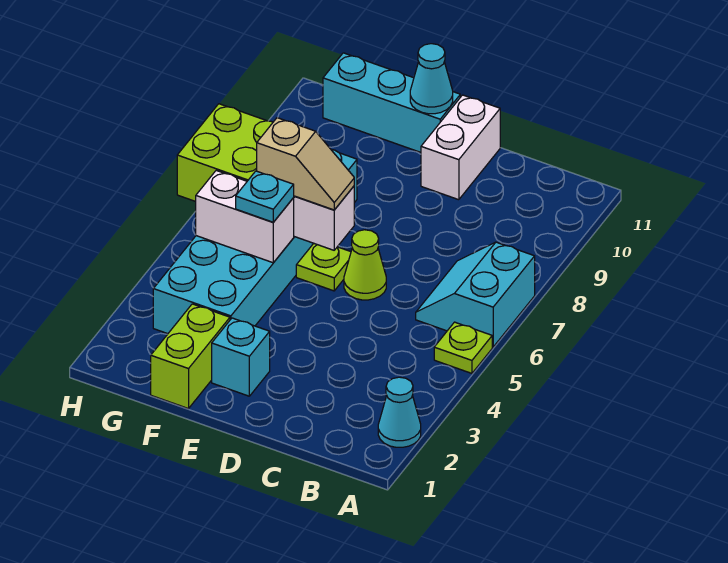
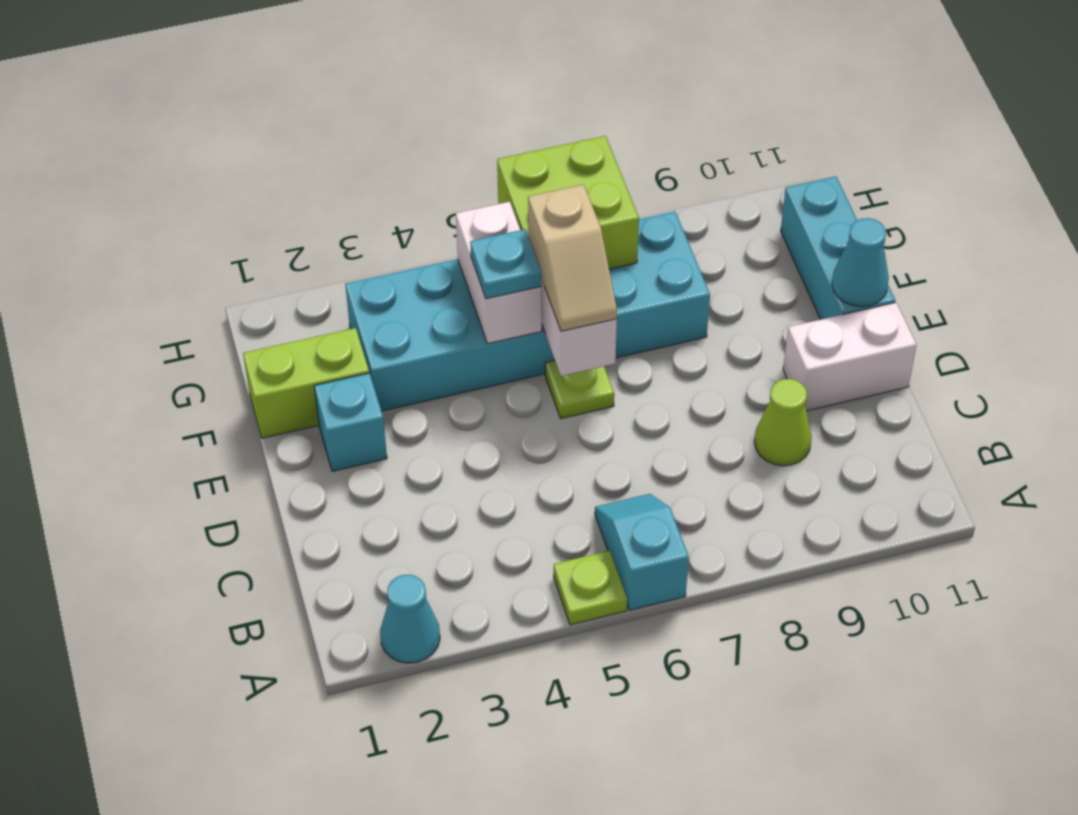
cyan 2x2 slope [416,242,535,347] -> cyan 1x2 slope [595,494,689,610]
lime 1x1 cone [344,230,386,300] -> lime 1x1 cone moved to [754,379,812,466]

